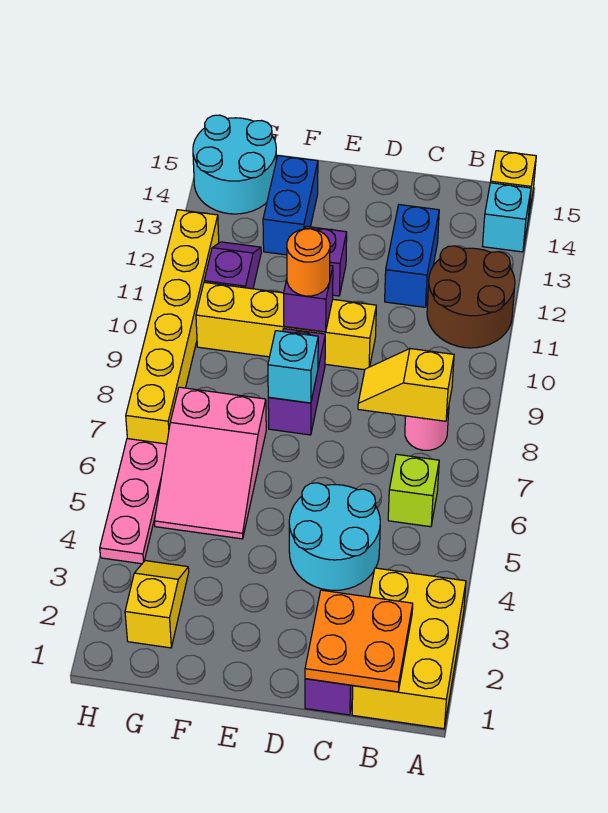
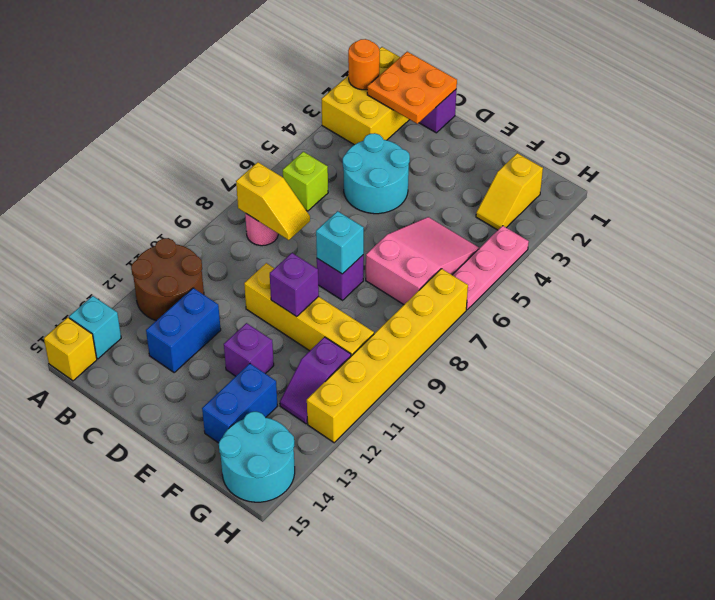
purple 1x2 brick [268,329,325,435] -> purple 1x1 brick [317,255,364,300]
orange 1x1 round brick [287,229,330,296] -> orange 1x1 round brick moved to [348,39,380,90]

